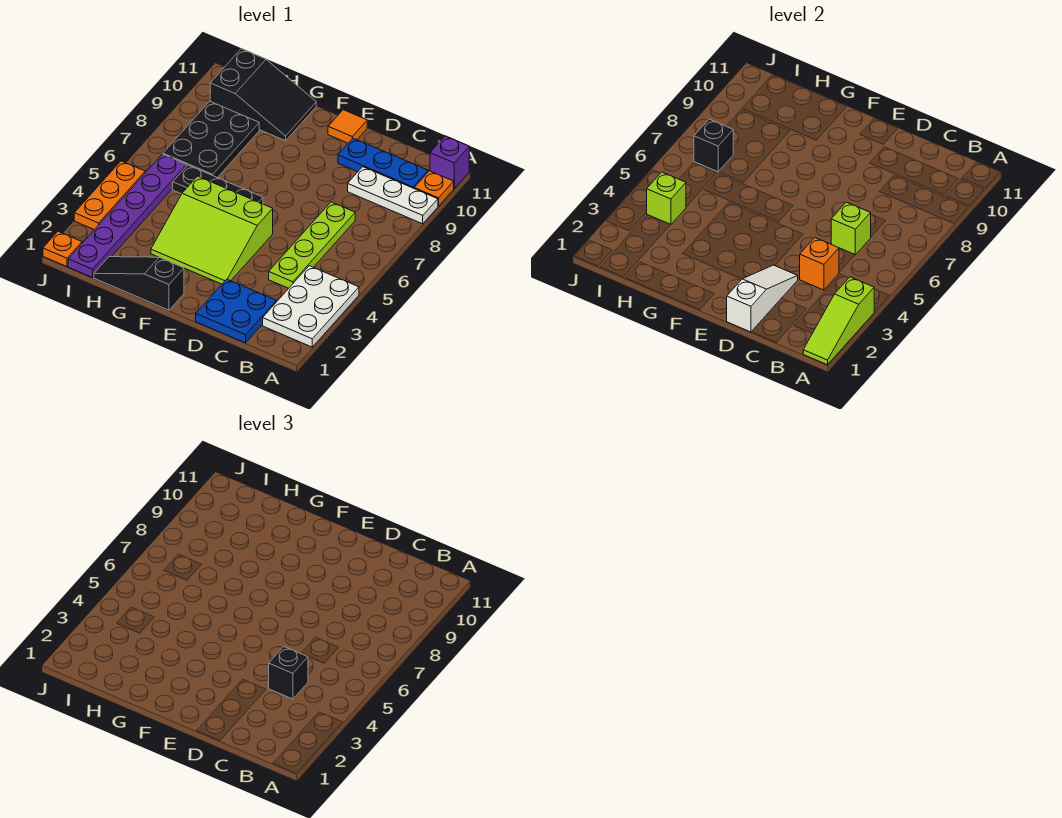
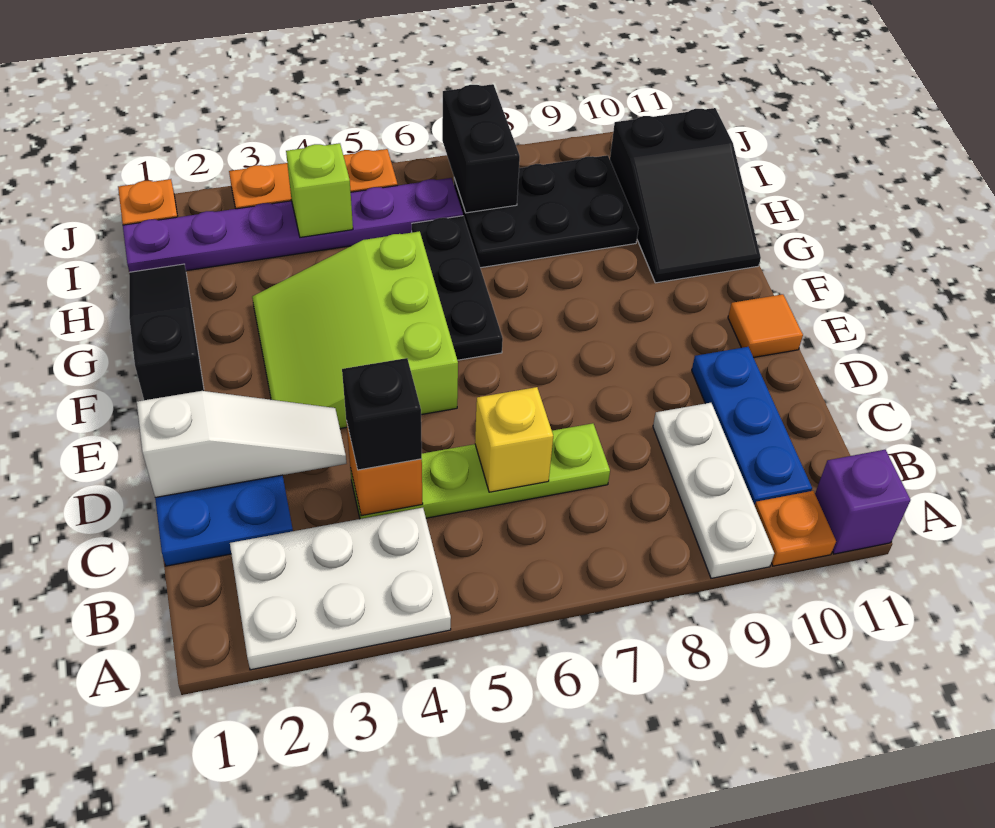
lime 1x3 slope [803,277,874,365] -> none
lime 1x1 brick [831,202,871,255] -> yellow 1x1 brick [475,387,553,492]
black 1x1 brick [694,119,733,172] -> black 1x2 brick [442,84,520,213]

